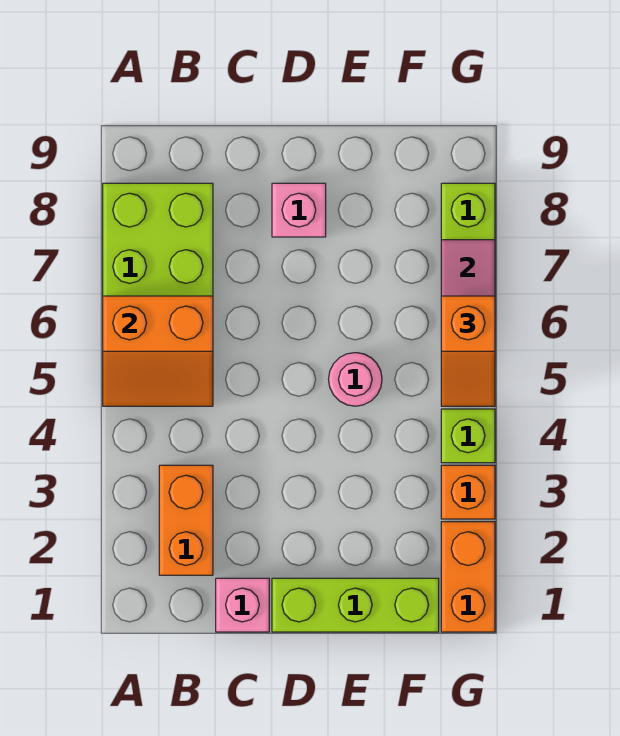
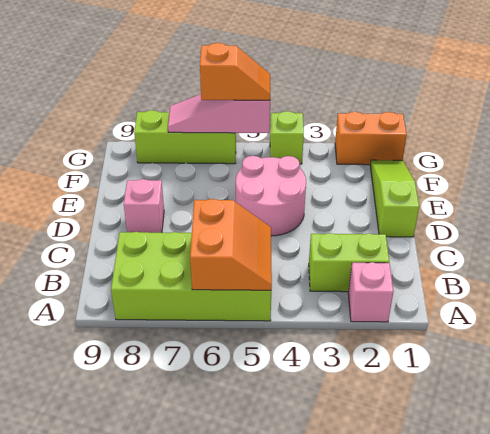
orange 1x2 brick [159,465,213,575] -> lime 1x2 brick [309,233,389,292]
pink 1x1 brick [216,578,269,632] -> pink 1x1 brick moved to [348,262,393,322]
lime 1x3 brick [272,578,439,632] -> lime 1x3 slope [370,160,419,237]
pink 1x1 round brick [328,353,382,406] -> pink 2x2 round brick [236,156,306,236]
orange 1x1 brick [441,465,495,519] -> none

